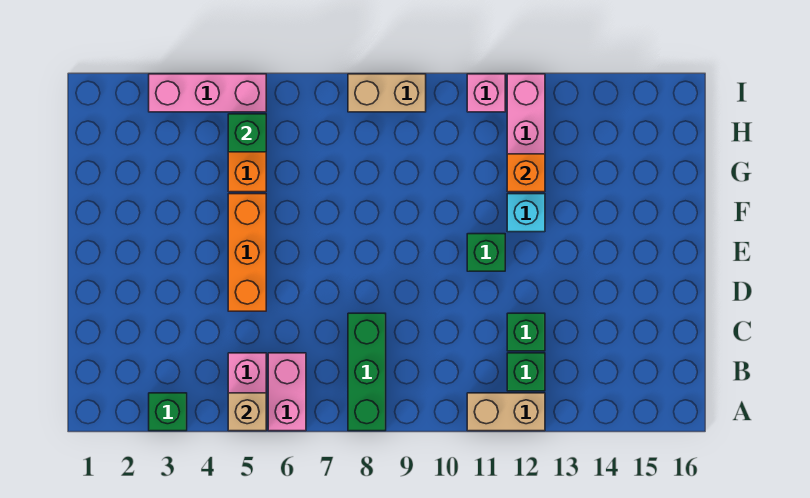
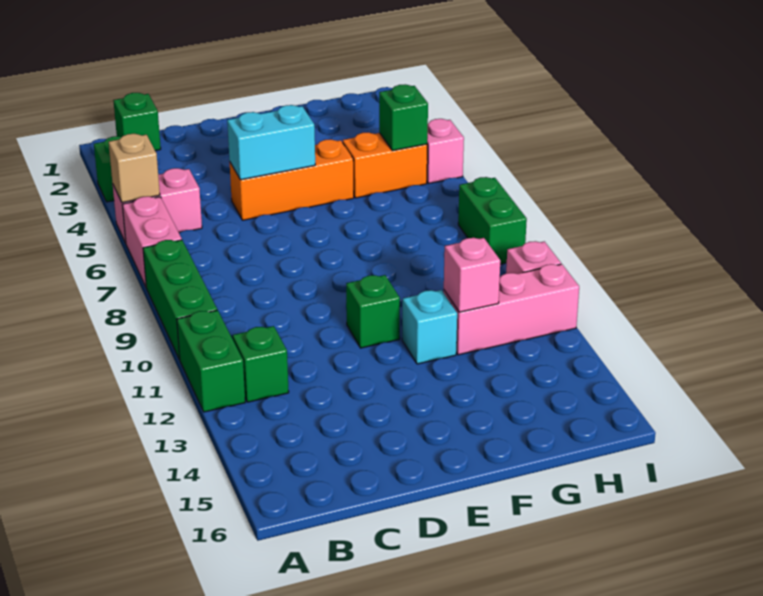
pink 1x2 brick [268,353,306,431] -> pink 1x2 brick turned to [122,196,182,287]
green 1x3 brick [348,313,386,431] -> green 1x3 brick turned to [143,240,217,360]
tan 1x2 brick [467,393,545,431] -> green 1x2 brick [177,310,245,412]
green 1x1 brick [507,313,545,351] -> green 1x1 brick moved to [113,93,161,151]
none -> cyan 1x2 brick [227,105,315,180]
orange 1x1 brick [507,154,545,192] -> pink 1x1 brick [444,238,500,312]
pink 1x3 brick [149,74,266,112] -> pink 1x1 brick [427,119,464,183]
tan 1x2 brick [348,74,426,112] -> green 1x2 brick [458,177,527,264]

